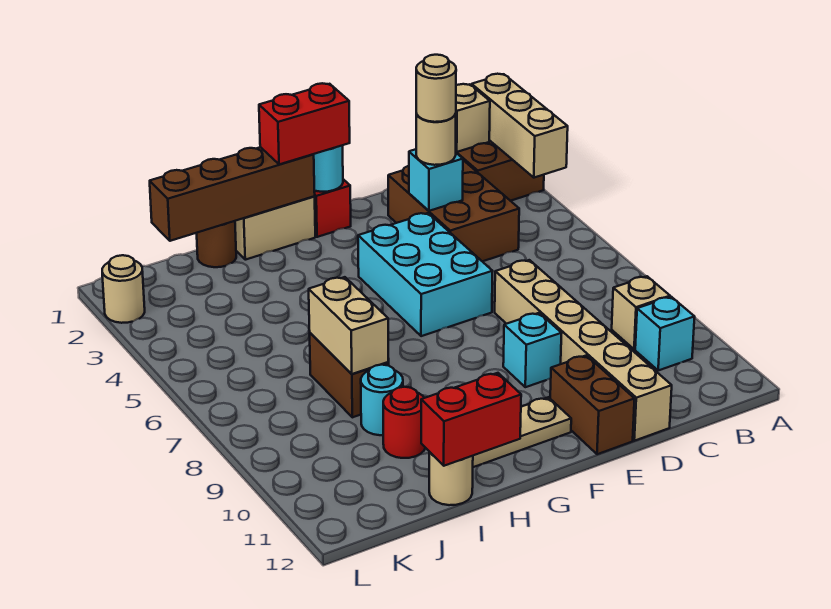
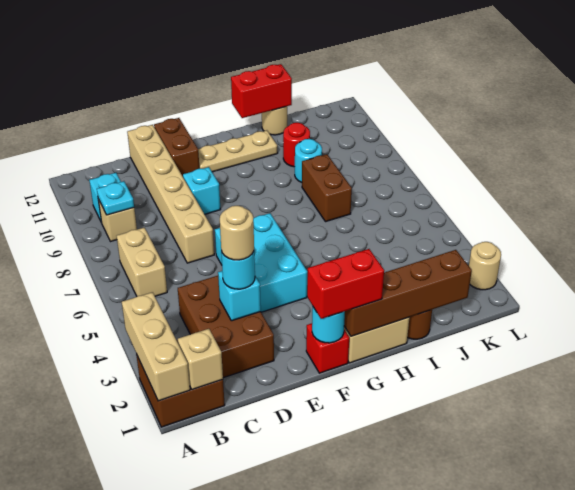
none -> cyan 1x1 plate [97,181,134,215]
tan 1x1 round brick [416,114,456,165] -> cyan 1x1 round brick [221,251,255,289]
tan 1x2 brick [309,277,388,374] -> tan 1x2 brick moved to [117,228,167,296]

